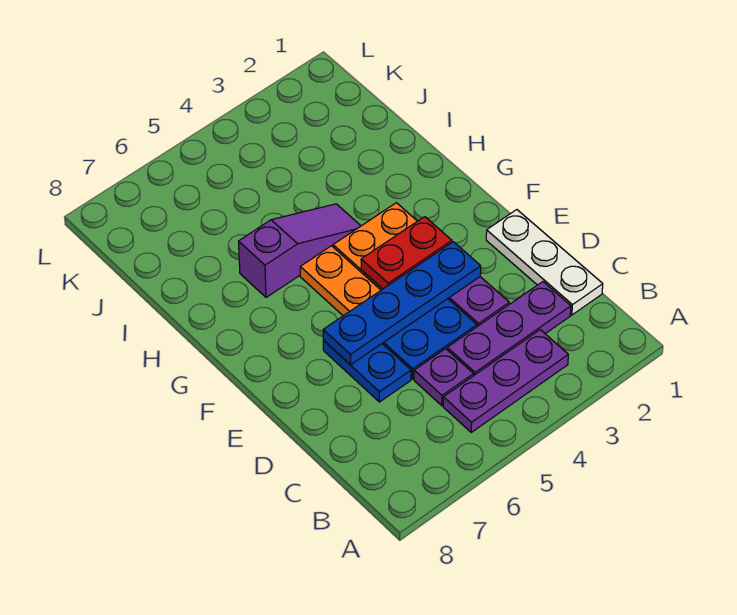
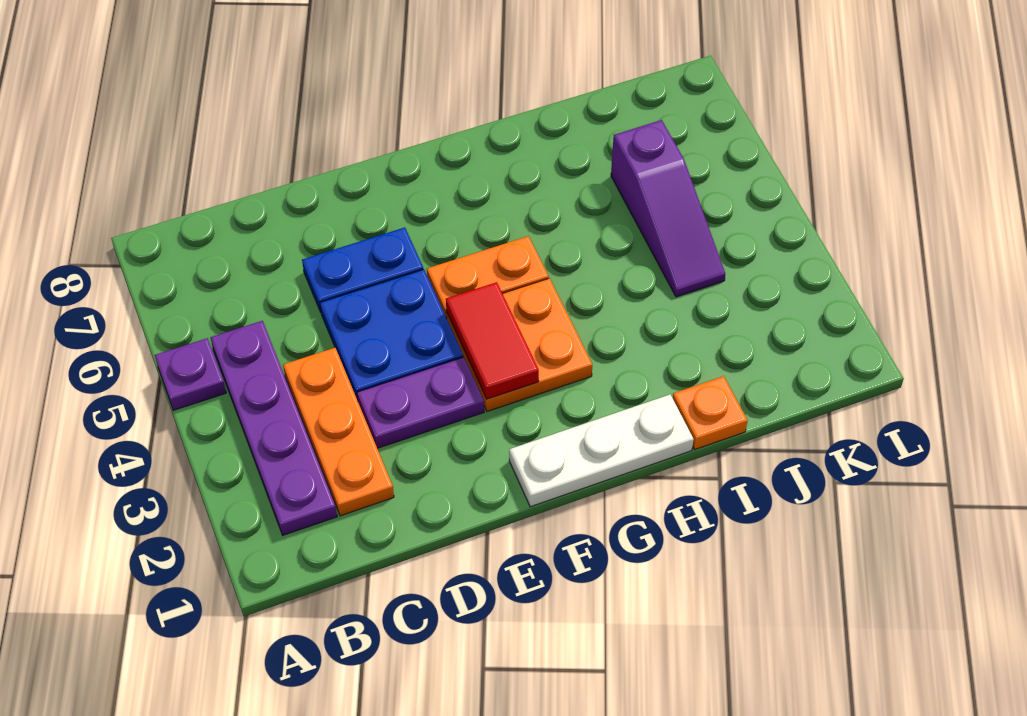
purple 1x3 plate [443,330,568,432] -> purple 1x4 plate [210,321,337,535]
white 1x3 plate [486,210,603,315] -> white 1x3 plate moved to [509,395,694,507]
purple 1x3 plate [447,282,571,376] -> orange 1x3 plate [283,348,394,516]
purple 1x1 plate [414,349,473,406] -> purple 1x1 plate moved to [155,338,226,410]
blue 1x4 plate [323,242,481,365] -> none
red 1x2 plate [361,217,452,289] -> red 1x2 tile [446,282,539,399]
purple 1x3 slope [239,204,361,297] -> purple 1x3 slope moved to [611,120,725,297]
none -> orange 1x1 plate [673,376,748,449]

